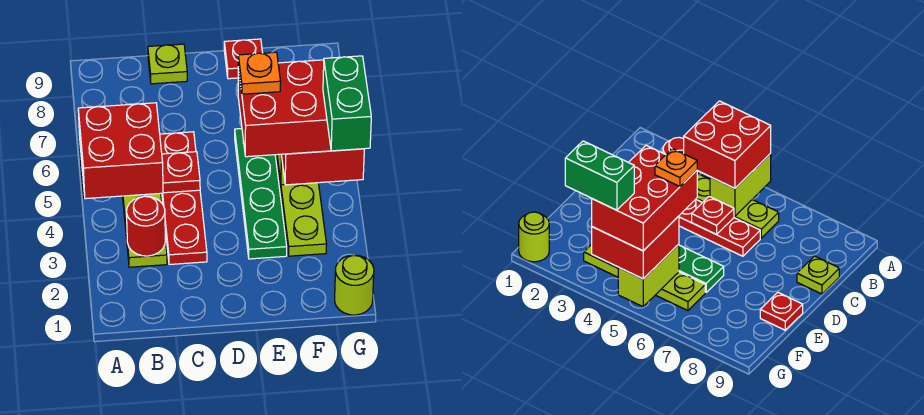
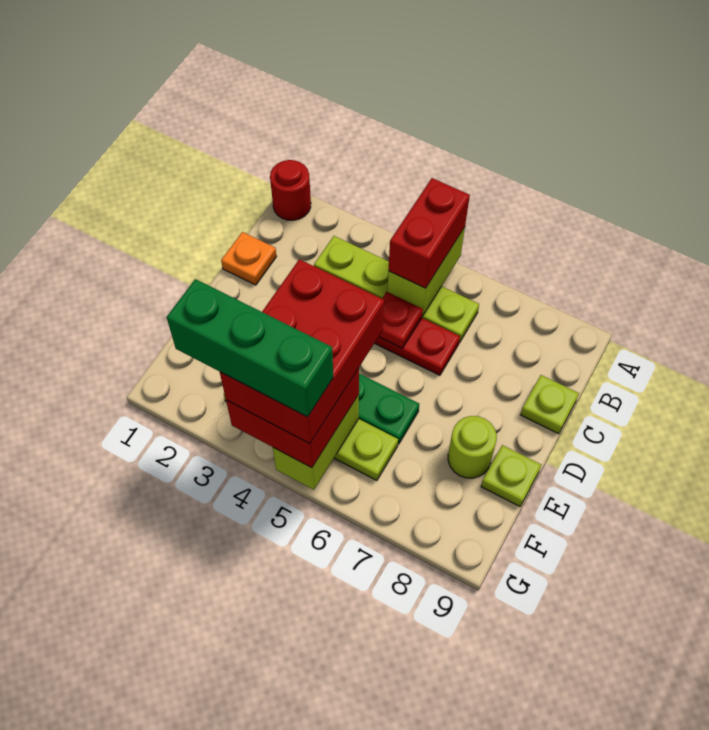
red 2x2 brick [78,103,163,199] -> red 1x2 brick [389,178,470,288]
red 1x1 round brick [127,196,165,256] -> red 1x1 round brick moved to [270,160,311,220]
orange 1x1 plate [238,52,281,94] -> orange 1x1 plate moved to [221,232,276,285]
red 1x1 plate [224,39,263,79] -> lime 1x1 plate [481,445,541,506]
lime 1x1 round brick [335,255,374,315] -> lime 1x1 round brick moved to [448,416,497,478]
green 1x2 brick [323,56,371,151] -> green 1x3 brick [167,279,333,417]

